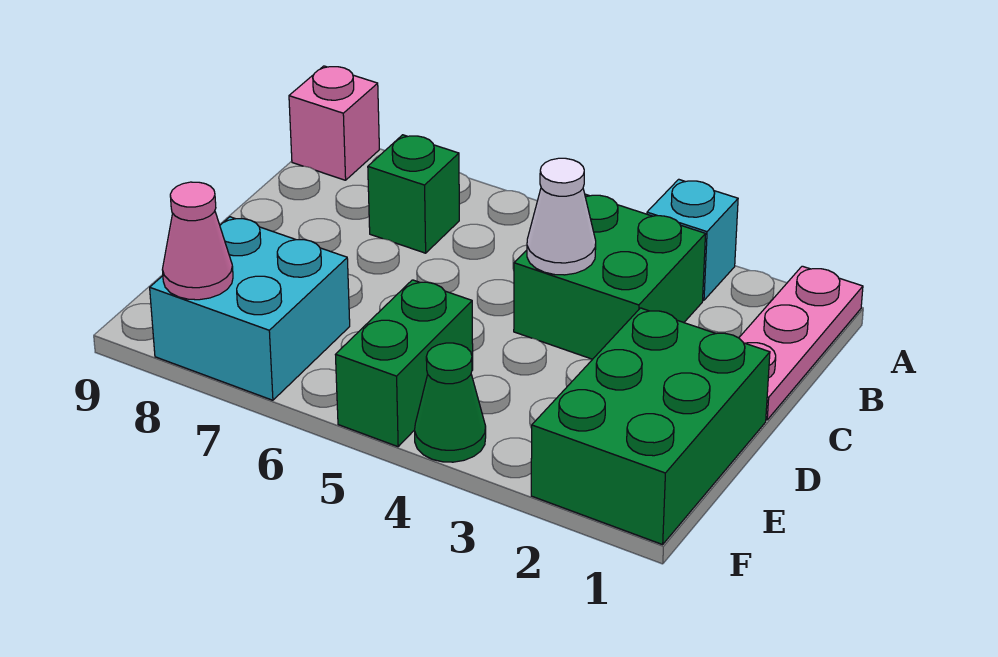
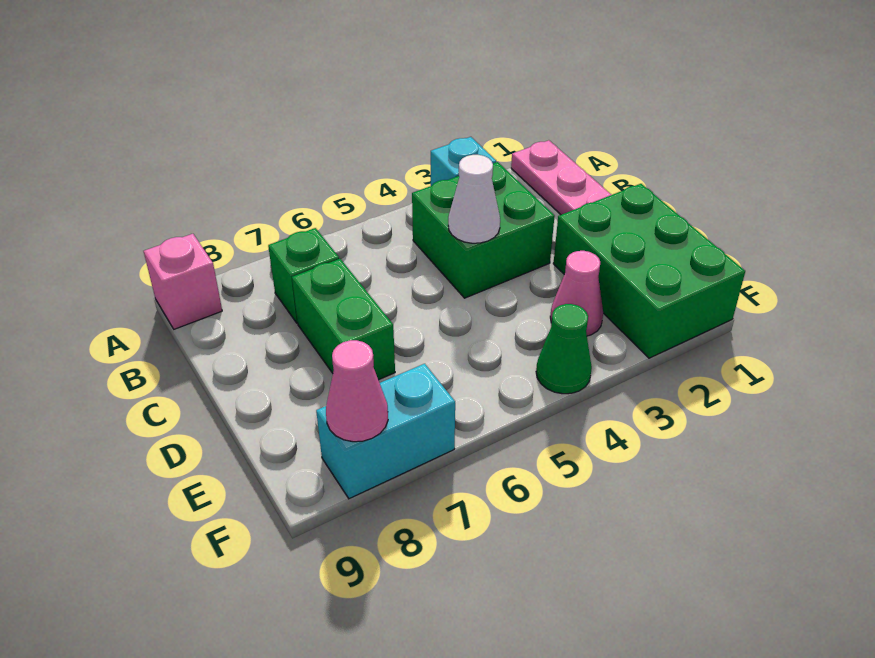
none -> pink 1x1 cone [550,251,603,336]
green 1x2 brick [335,280,473,447] -> green 1x2 brick moved to [292,259,395,380]
cyan 2x2 brick [150,217,350,400] -> cyan 1x2 brick [316,364,455,499]

